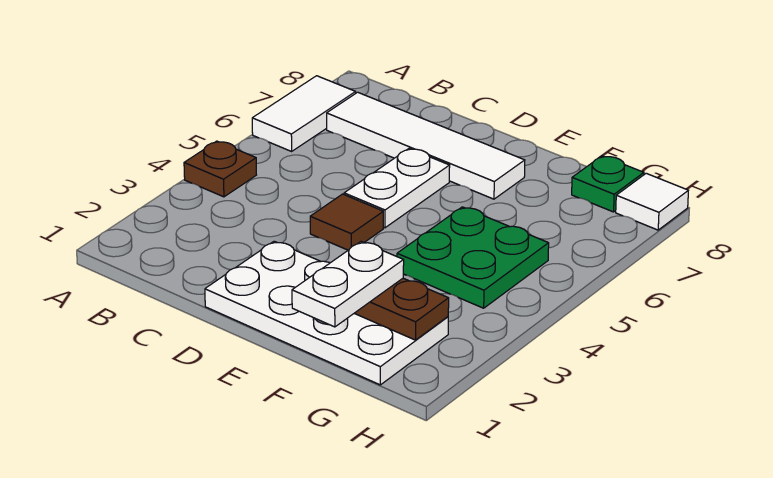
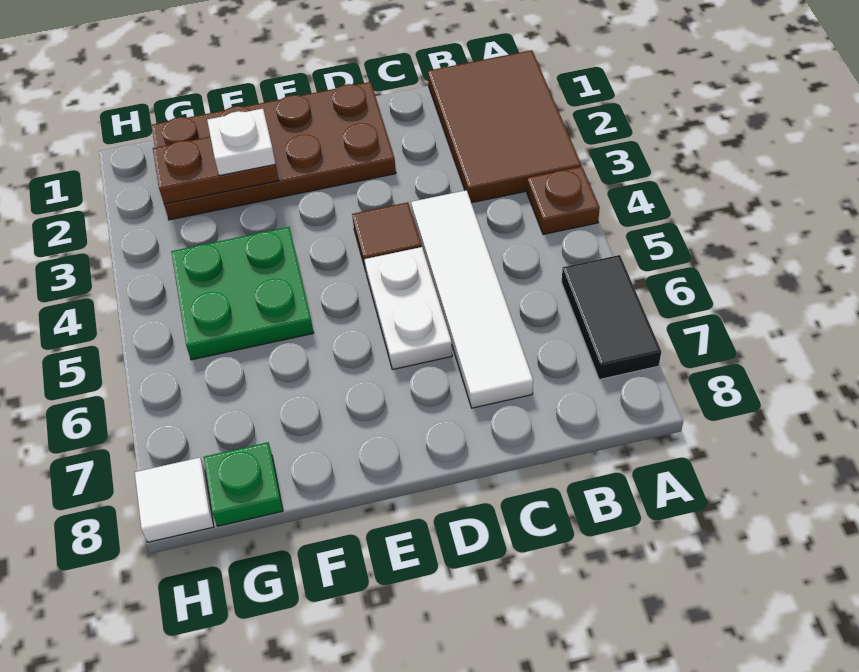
none -> brown 2x3 tile [428,50,581,203]
white 1x2 tile [252,76,356,151] -> black 1x2 tile [562,255,661,380]
white 1x4 tile [327,92,525,199] -> white 1x4 tile turned to [411,190,533,408]
white 2x4 plate [205,241,448,385] -> brown 2x4 plate [152,82,396,220]
white 1x2 plate [292,242,404,327] -> white 1x1 plate [207,109,275,176]

